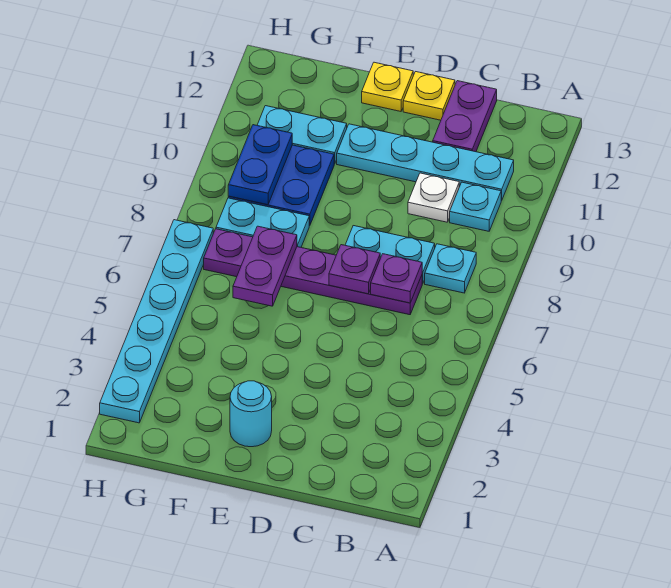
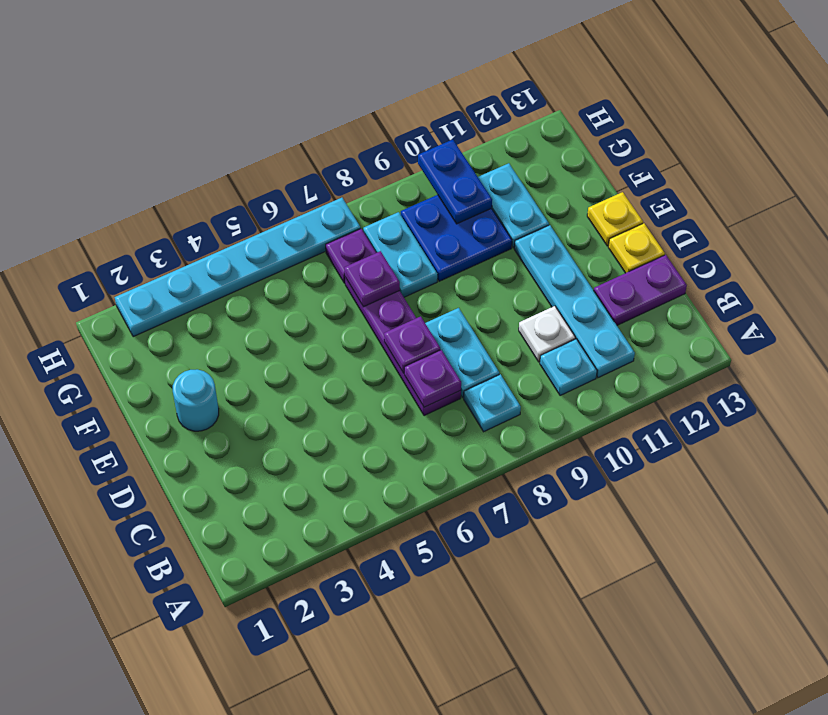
purple 1x2 plate [233,226,297,306] -> purple 1x1 plate [344,251,400,307]
blue 1x2 plate [228,125,292,205] -> blue 1x2 plate turned to [418,140,492,224]

